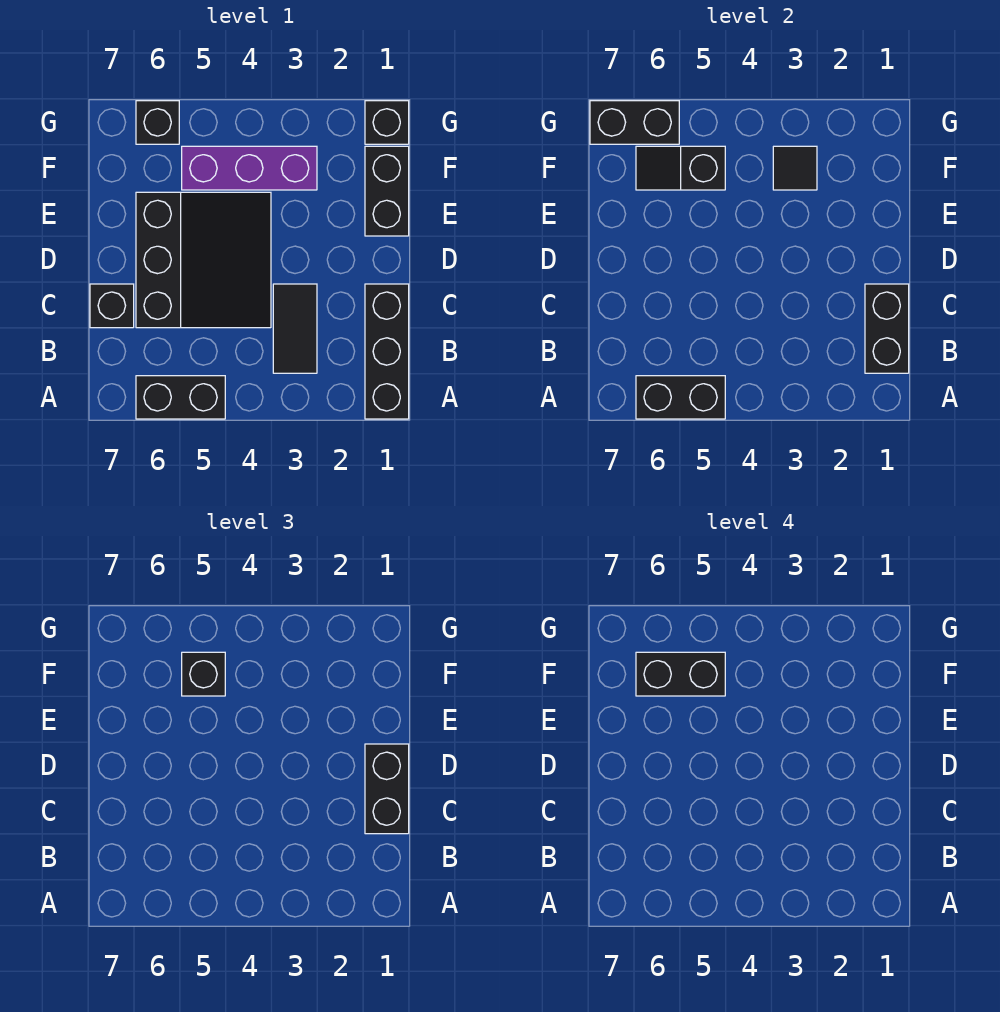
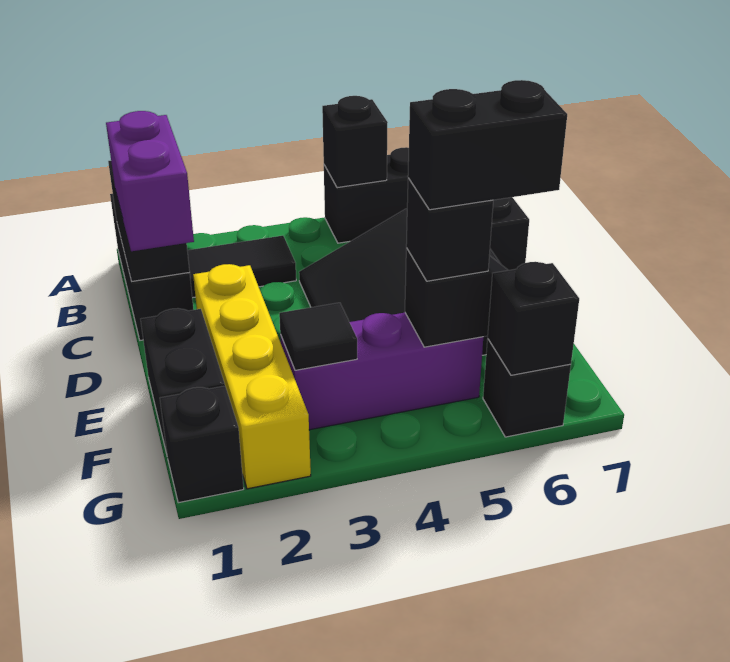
black 1x2 brick [636,376,725,419] -> black 1x1 brick [322,96,388,188]
black 1x2 tile [273,284,317,373] -> black 1x2 tile turned to [187,236,296,298]
black 1x2 brick [365,744,409,834] -> purple 1x2 brick [106,111,194,251]
none -> yellow 1x4 brick [193,264,311,489]
black 1x2 brick [590,101,679,144] -> black 1x1 brick [488,262,579,375]

